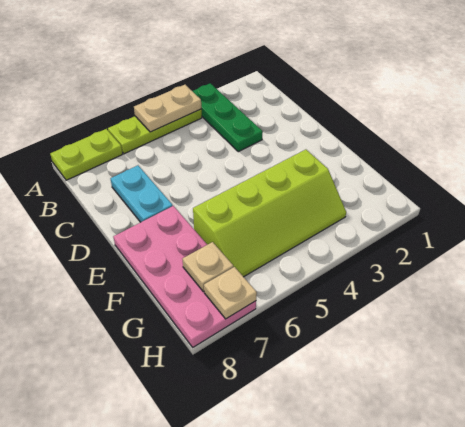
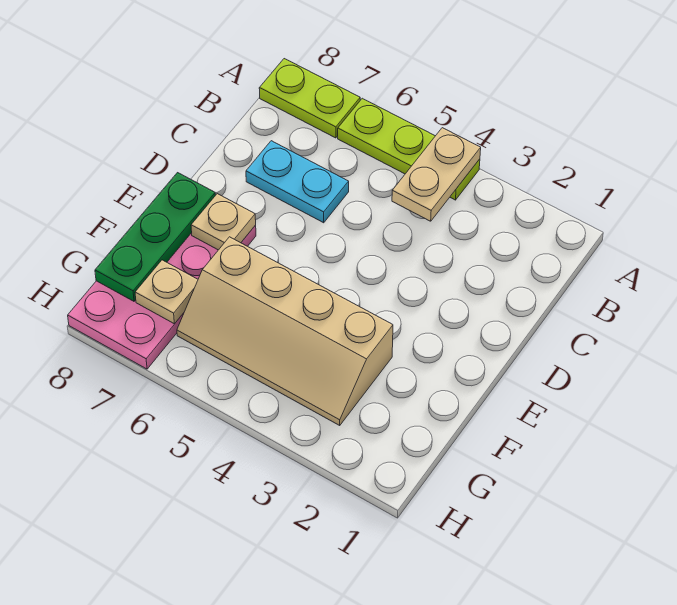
green 1x3 plate [193,83,263,152] -> green 1x3 plate moved to [95,173,215,301]
tan 1x2 plate [134,85,201,132] -> tan 1x2 plate turned to [392,128,481,221]
cyan 1x2 plate [110,165,173,222] -> cyan 1x2 plate turned to [246,141,349,223]
lime 2x4 slope [193,150,346,277] -> tan 2x4 slope [177,237,393,425]
tan 1x1 plate [204,267,257,319] -> tan 1x1 plate moved to [191,194,256,250]

